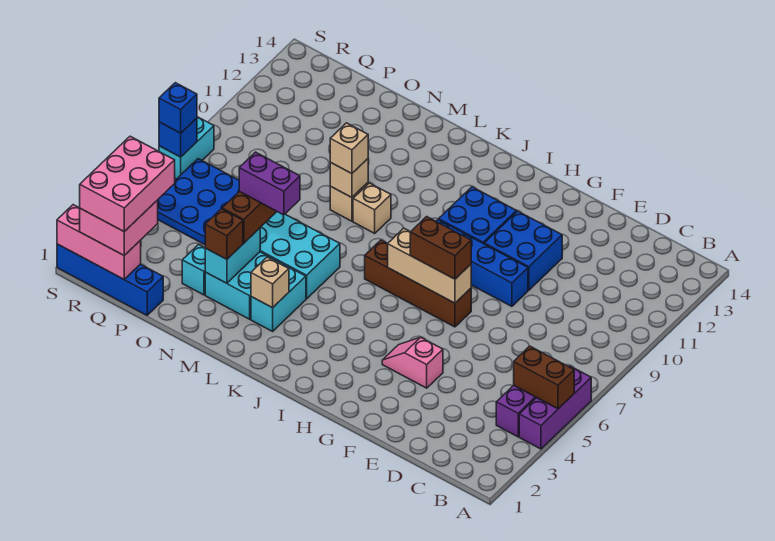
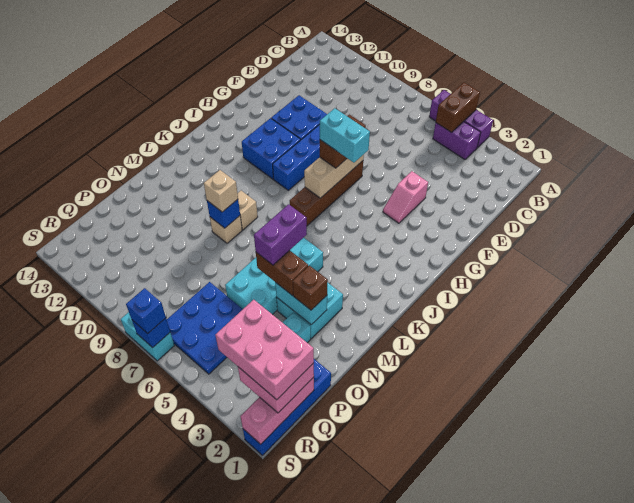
cyan 1x2 brick [251,265,306,331] -> cyan 1x2 brick moved to [320,108,370,163]
tan 1x1 brick [251,257,289,308] -> none
tan 1x1 brick [330,159,368,198] -> blue 1x1 brick [207,199,240,228]

